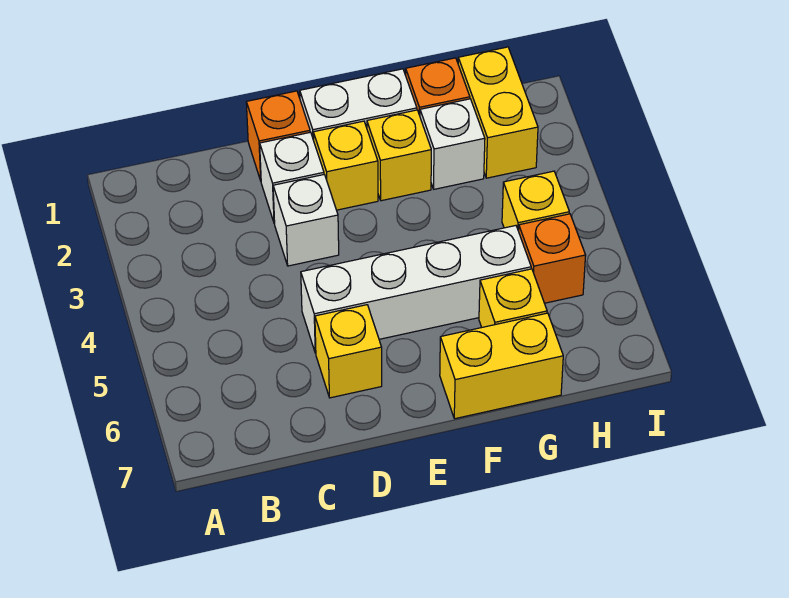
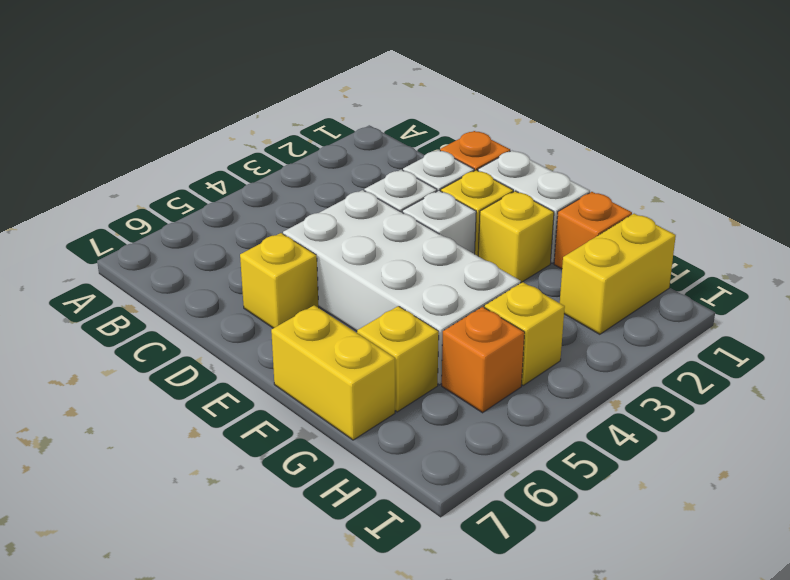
white 1x4 brick [301,226,531,353] -> white 2x4 brick [283,190,521,385]
white 1x1 brick [420,99,485,189] -> white 1x1 brick moved to [402,191,476,254]

